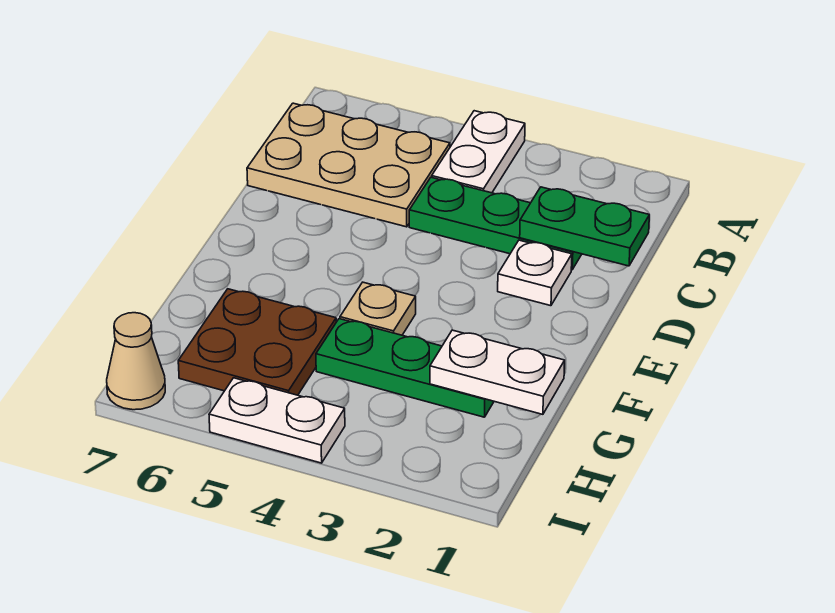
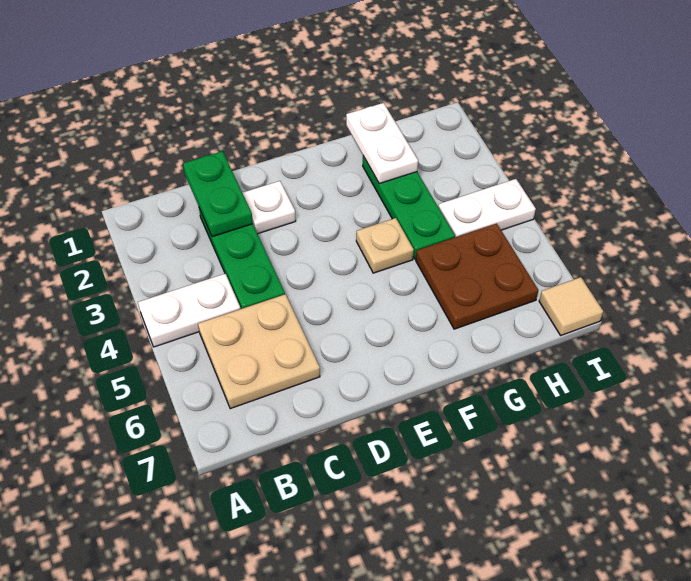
tan 2x3 plate [247,103,450,227] -> tan 2x2 plate [198,294,320,409]
white 1x2 plate [209,378,345,463] -> white 1x2 plate turned to [438,179,536,237]
tan 1x1 cone [107,313,165,410] -> tan 1x1 tile [539,277,603,335]

